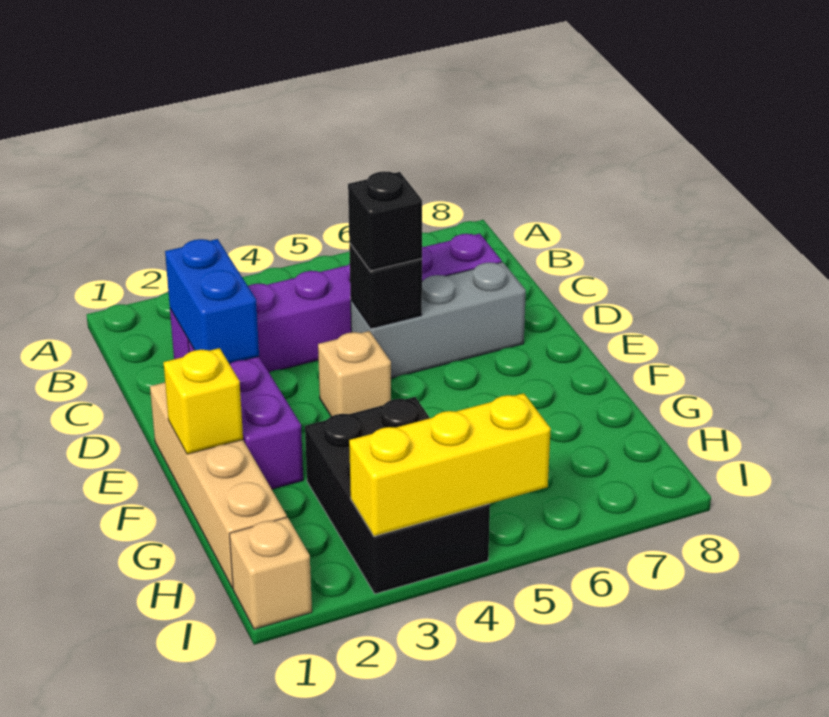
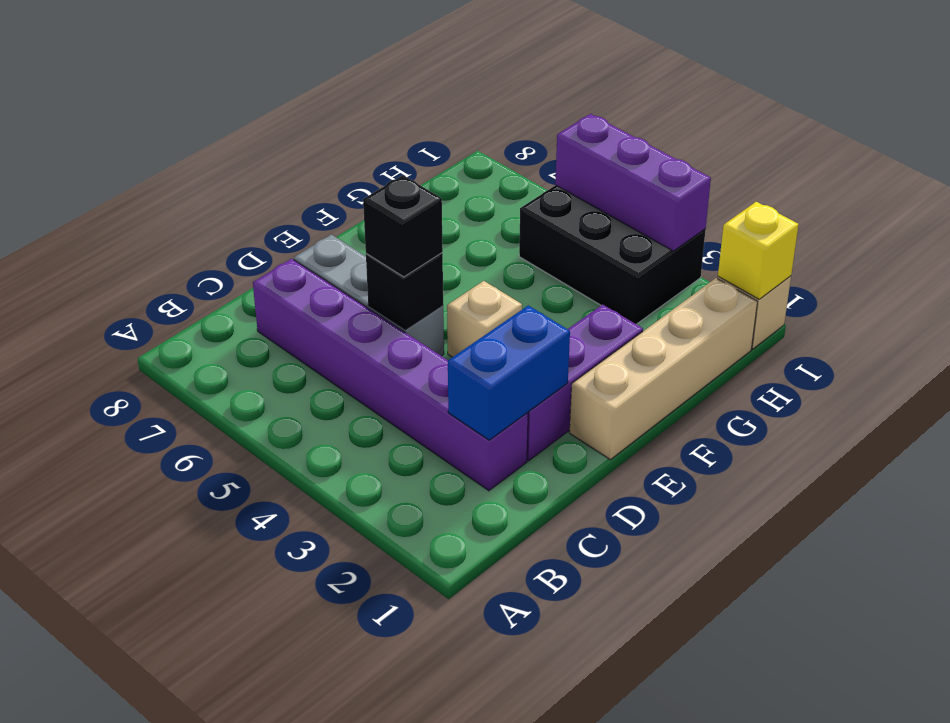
yellow 1x1 brick [164,348,243,454] -> yellow 1x1 brick moved to [718,202,799,299]
black 2x3 brick [305,397,490,594] -> black 2x3 brick turned to [519,185,706,324]
yellow 1x3 brick [349,393,551,536] -> purple 1x3 brick [555,114,711,251]

